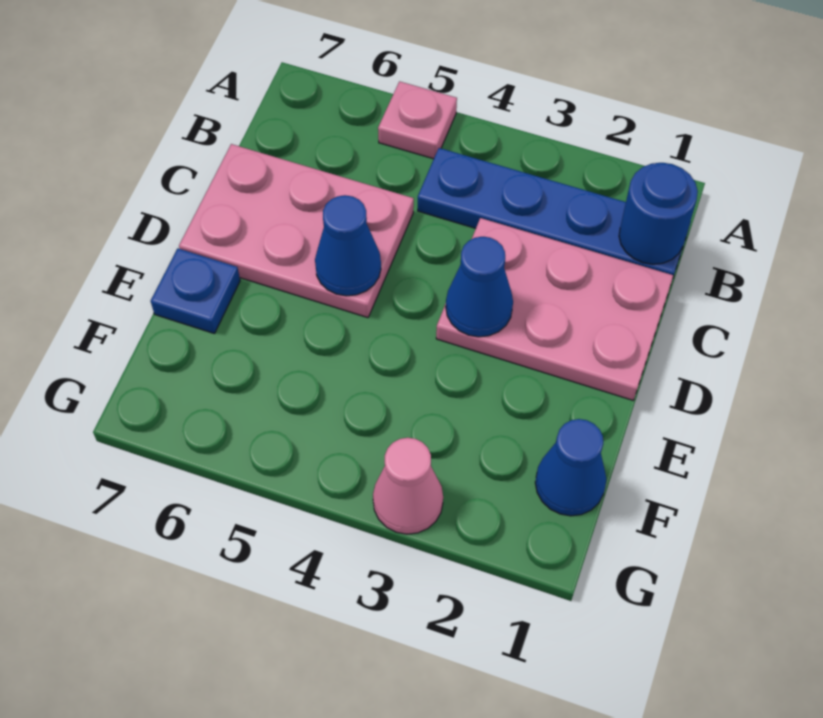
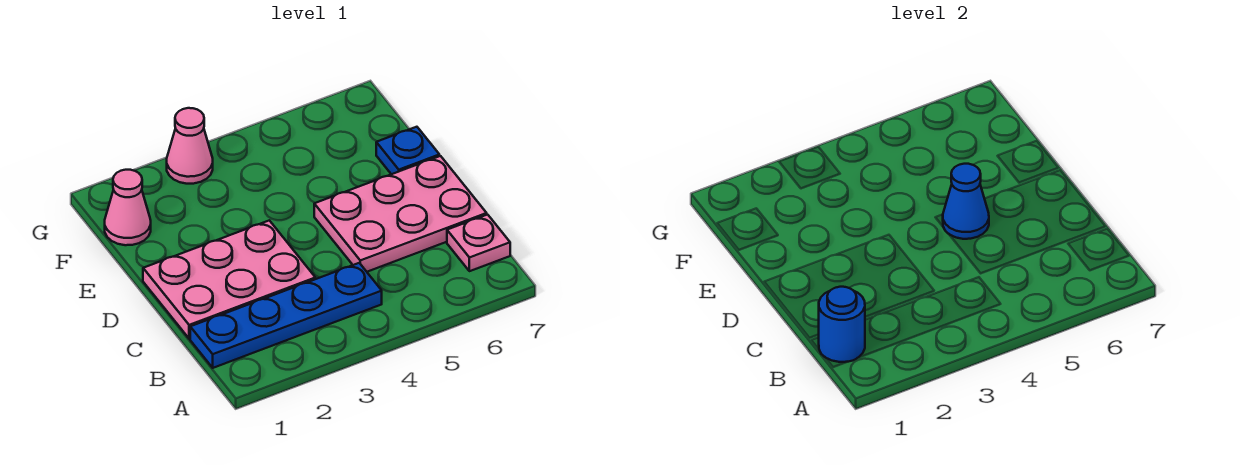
pink 1x1 plate [378,81,457,159] -> pink 1x1 plate moved to [447,215,510,271]
blue 1x1 cone [446,237,513,337] -> none
blue 1x1 cone [535,419,606,516] -> pink 1x1 cone [105,170,151,245]

